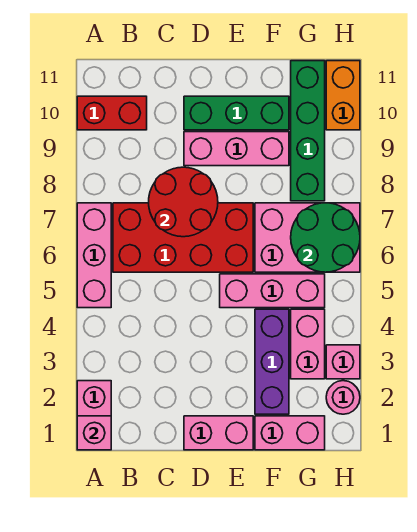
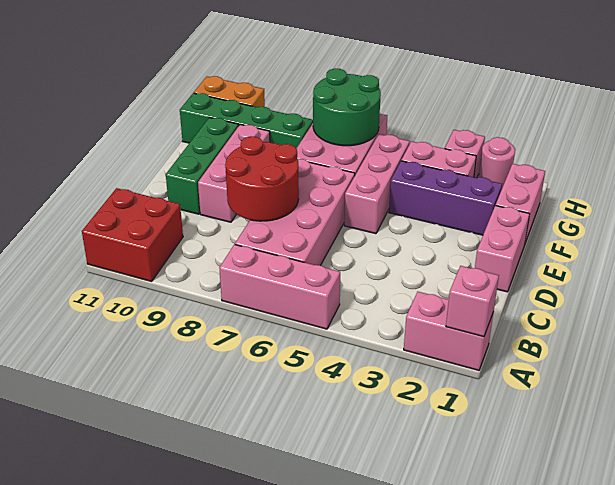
red 1x2 brick [77,96,147,130] -> red 2x2 brick [82,188,183,281]
red 2x4 brick [113,203,253,272] -> pink 2x4 brick [235,159,355,265]

